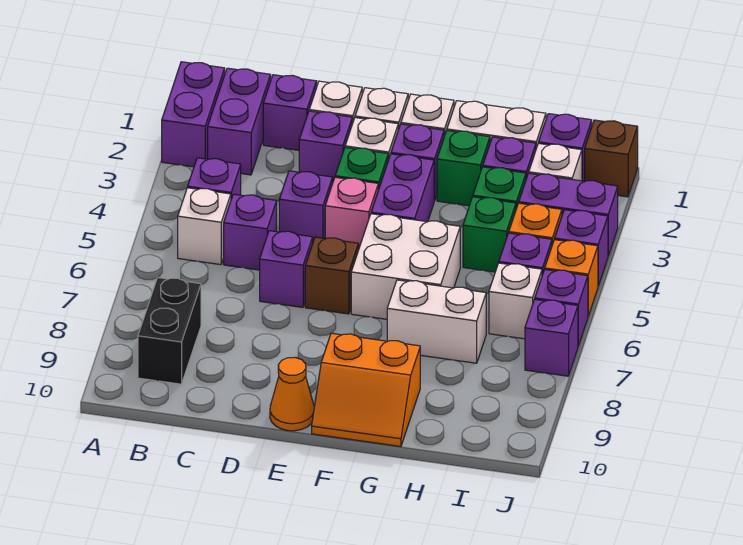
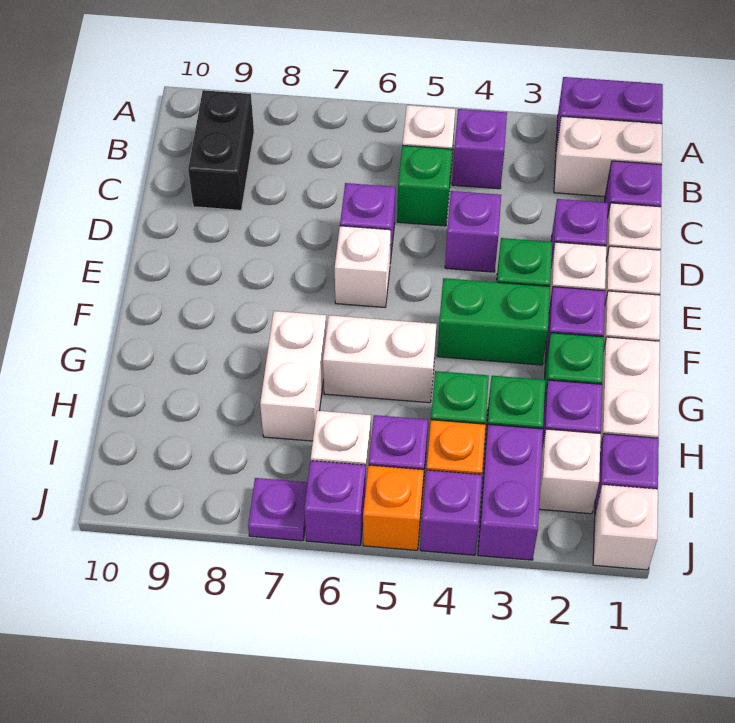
purple 1x2 brick [208,68,271,175] -> white 1x2 brick [554,116,662,197]
black 1x2 brick [138,278,201,384] -> black 1x2 brick turned to [188,90,254,210]
purple 1x1 brick [224,194,277,270] -> green 1x1 brick [397,145,452,226]
pink 1x1 brick [325,177,378,247] -> none
brown 1x1 brick [305,237,359,314] -> white 1x1 brick [335,226,391,307]
orange 1x1 cone [270,358,314,431] -> none
purple 1x2 brick [371,154,434,222] -> green 1x2 brick [437,278,550,365]
white 2x2 brick [351,214,460,319] -> white 1x2 brick [323,315,436,403]
orange 2x2 slope [312,333,420,447] -> none
brown 1x1 brick [585,120,638,197] -> white 1x1 brick [593,485,658,570]
purple 1x1 brick [525,299,578,376] -> purple 1x1 plate [248,478,308,541]

